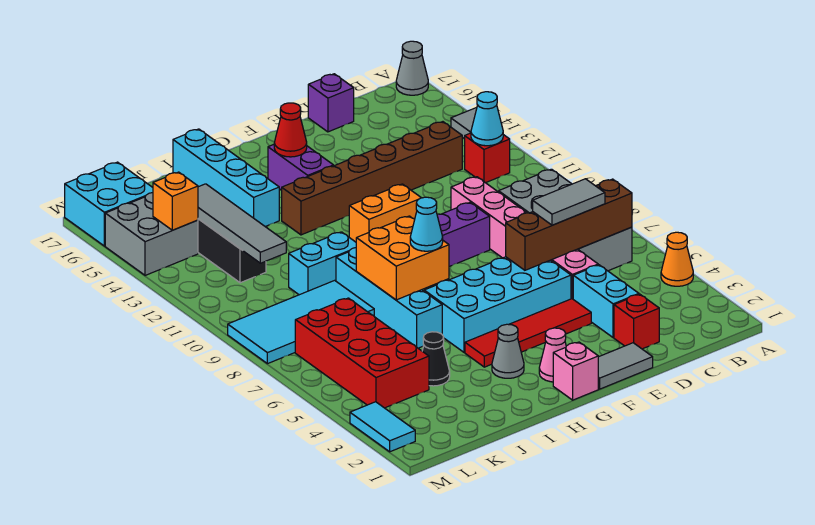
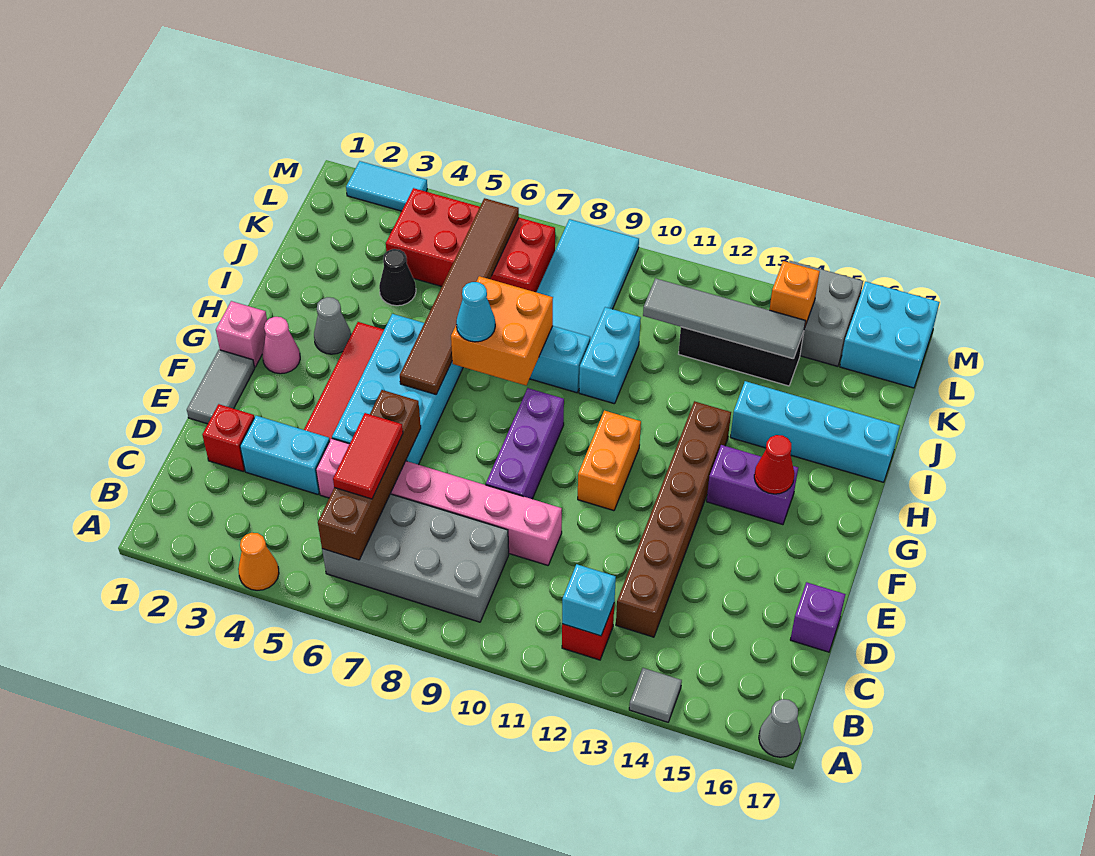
cyan 1x1 cone [471,92,503,146] -> cyan 1x1 brick [562,564,616,636]
grey 1x2 tile [533,179,605,225] -> red 1x2 tile [333,413,403,499]
none -> brown 1x6 tile [400,198,519,394]

